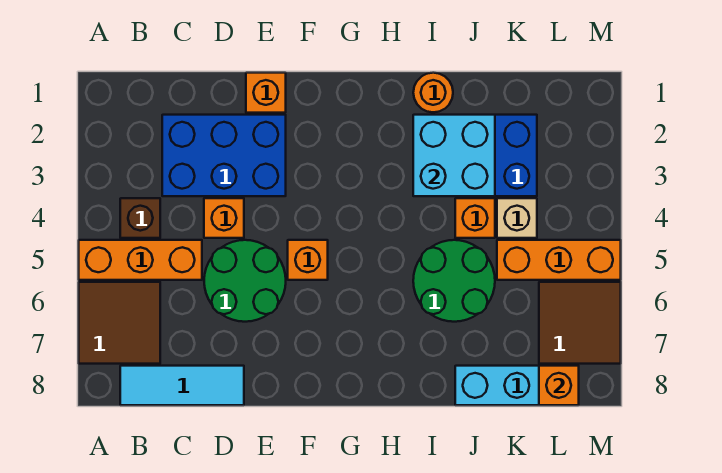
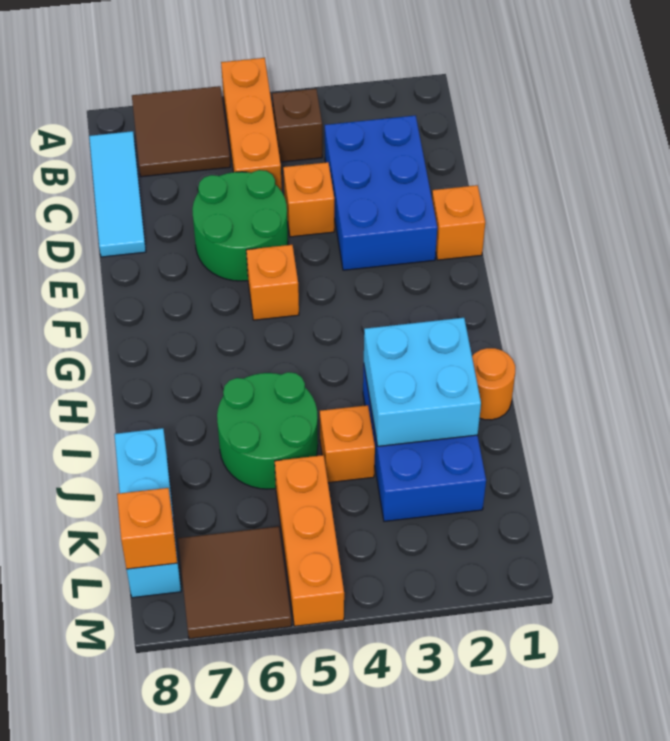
tan 1x1 brick [497,198,537,238] -> none

